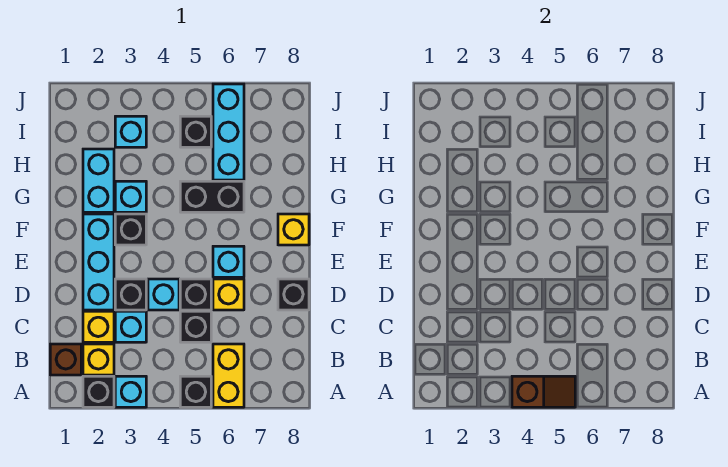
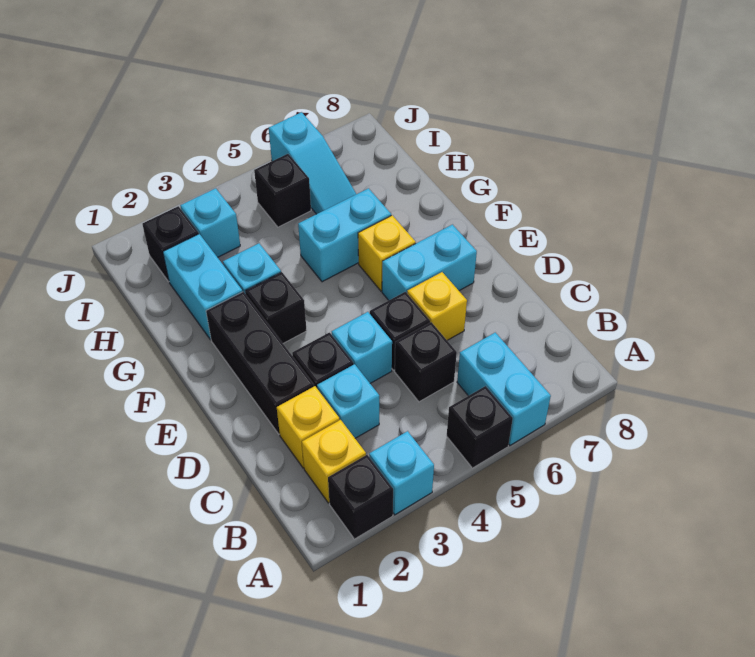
brown 1x2 slope [512,376,575,407] -> none
yellow 1x2 brick [213,344,244,407] -> cyan 1x2 brick [457,333,551,445]
brown 1x1 brick [50,344,81,375] -> none
cyan 1x3 brick [83,214,114,310] -> black 1x3 brick [206,292,314,434]
black 1x1 brick [278,279,309,310] -> black 1x1 brick moved to [142,206,199,282]
cyan 1x1 brick [213,246,244,277] -> cyan 1x2 brick [382,225,477,300]
yellow 1x1 brick [278,214,309,245] -> yellow 1x1 brick moved to [358,215,416,291]
black 1x2 brick [180,181,244,212] -> cyan 1x2 brick [298,188,391,282]
cyan 1x3 brick [213,84,244,180] -> cyan 1x3 slope [269,112,356,214]

